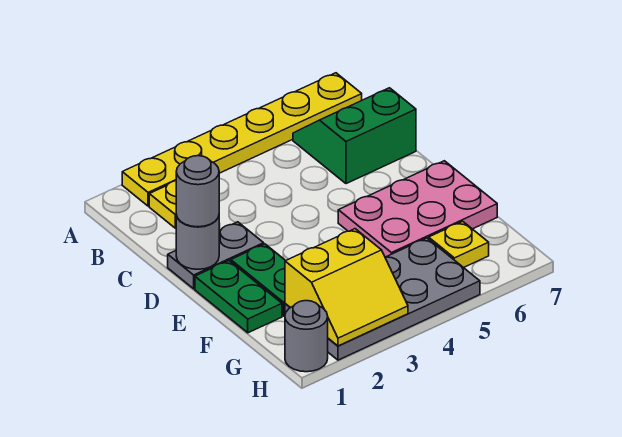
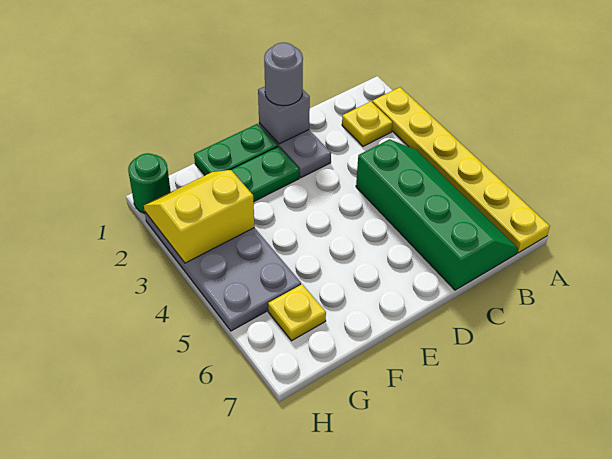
green 2x2 slope [293,88,416,184] -> green 2x4 slope [356,139,518,290]
grey 1x1 round brick [176,215,219,269] -> grey 1x1 brick [258,86,310,144]
pink 2x3 plate [338,161,497,257] -> none
yellow 2x2 slope [285,229,408,346] -> yellow 2x2 slope turned to [144,170,255,263]
grey 1x1 round brick [285,301,328,372] -> green 1x1 round brick [128,153,171,214]

